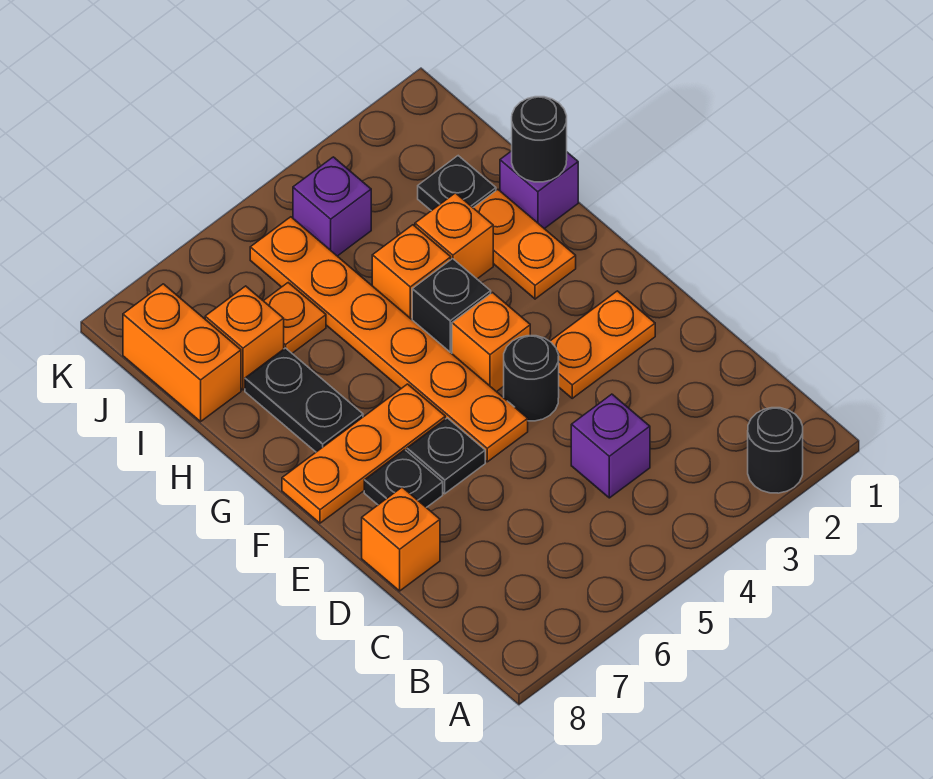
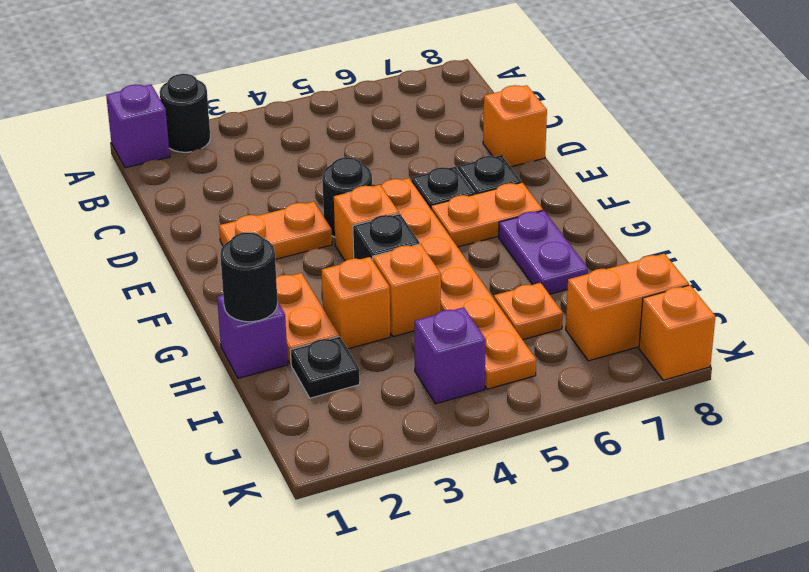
purple 1x1 brick [571,394,650,498] -> purple 1x1 brick moved to [106,84,170,168]
orange 1x3 plate [282,384,445,523] -> orange 1x2 plate [431,182,543,247]
black 1x2 plate [245,348,363,452] -> purple 1x2 plate [499,211,588,294]
orange 1x1 brick [205,286,284,390] -> orange 1x1 brick moved to [639,285,716,380]
orange 1x2 brick [123,284,241,422] -> orange 1x2 brick turned to [566,254,689,361]

